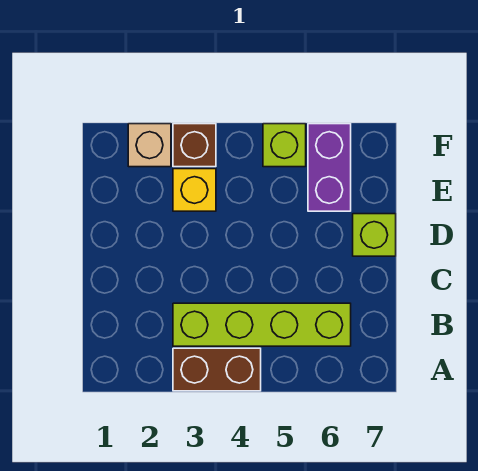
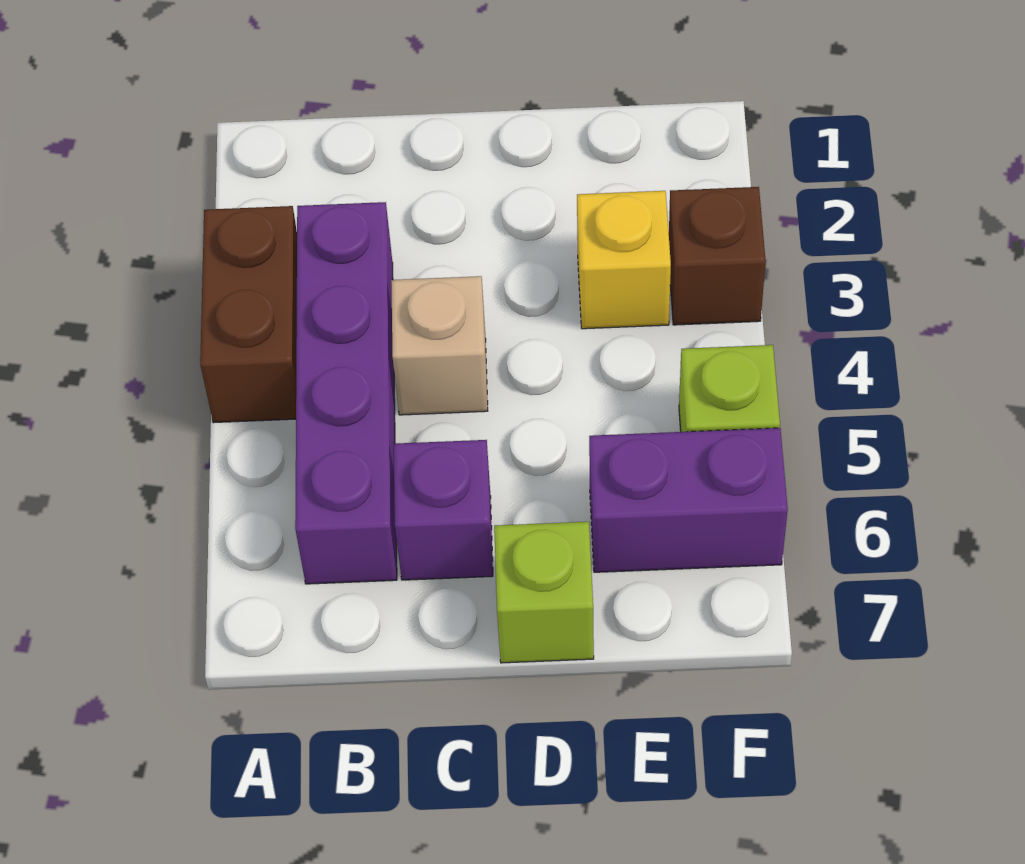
lime 1x4 brick [173,303,351,346] -> purple 1x4 brick [295,202,397,584]
none -> purple 1x1 brick [394,440,493,580]
tan 1x1 brick [128,124,171,167] -> tan 1x1 brick moved to [391,276,488,415]

